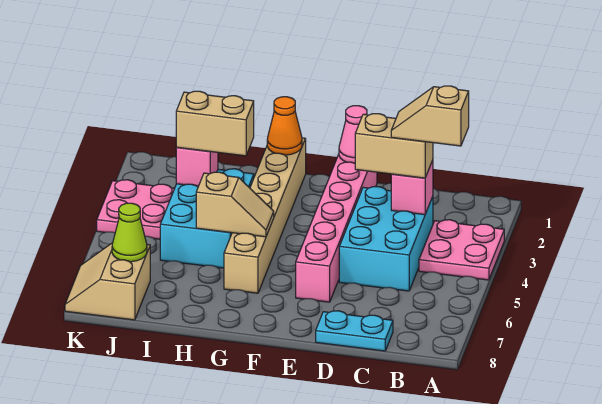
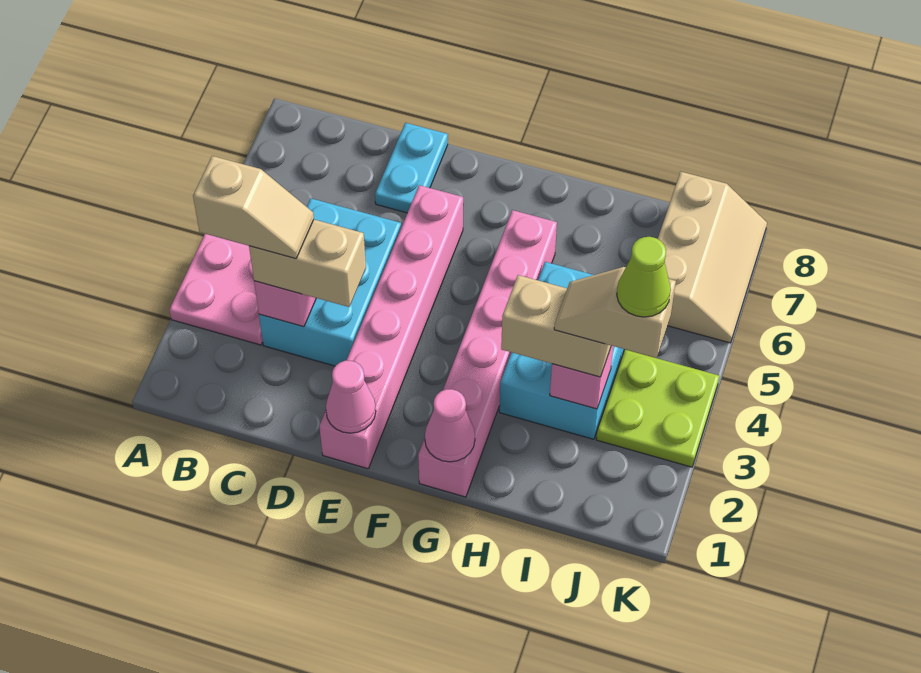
cyan 1x2 plate [316,311,393,351] -> cyan 1x2 plate turned to [375,123,448,213]
tan 1x6 brick [224,138,306,293] -> pink 1x6 brick [418,210,557,497]
orange 1x1 cone [267,97,302,155] -> pink 1x1 cone [425,389,475,462]
tan 1x2 slope [196,172,274,237] -> tan 1x2 slope moved to [554,267,676,358]
pink 2x2 plate [97,180,175,239] -> lime 2x2 plate [596,350,719,467]
tan 2x2 slope [65,243,150,320] -> tan 2x3 slope [658,172,767,343]
lime 1x1 cone [112,203,147,262] -> lime 1x1 cone moved to [617,237,671,317]

